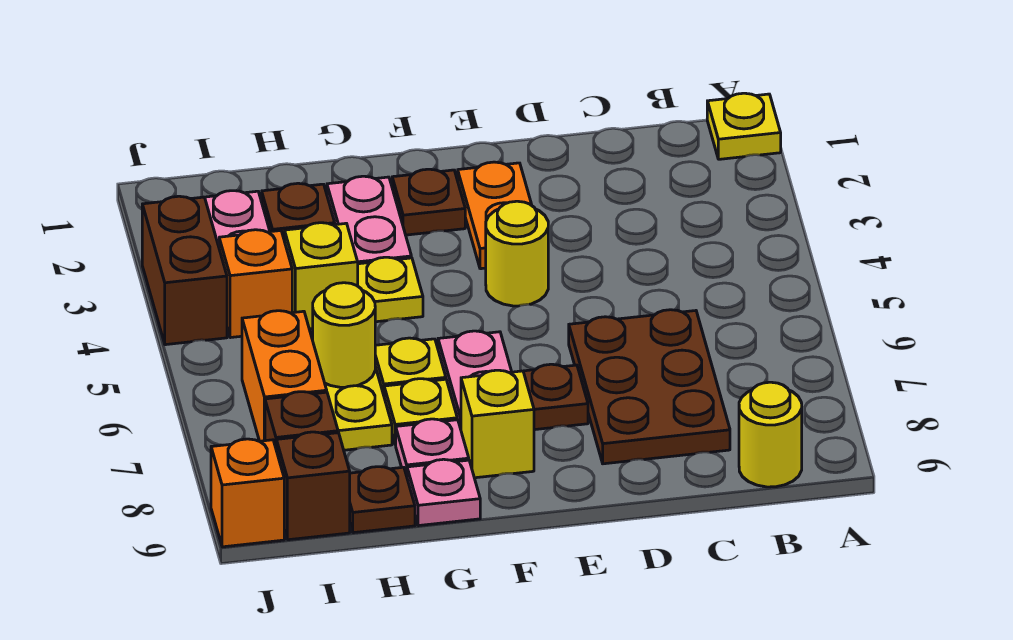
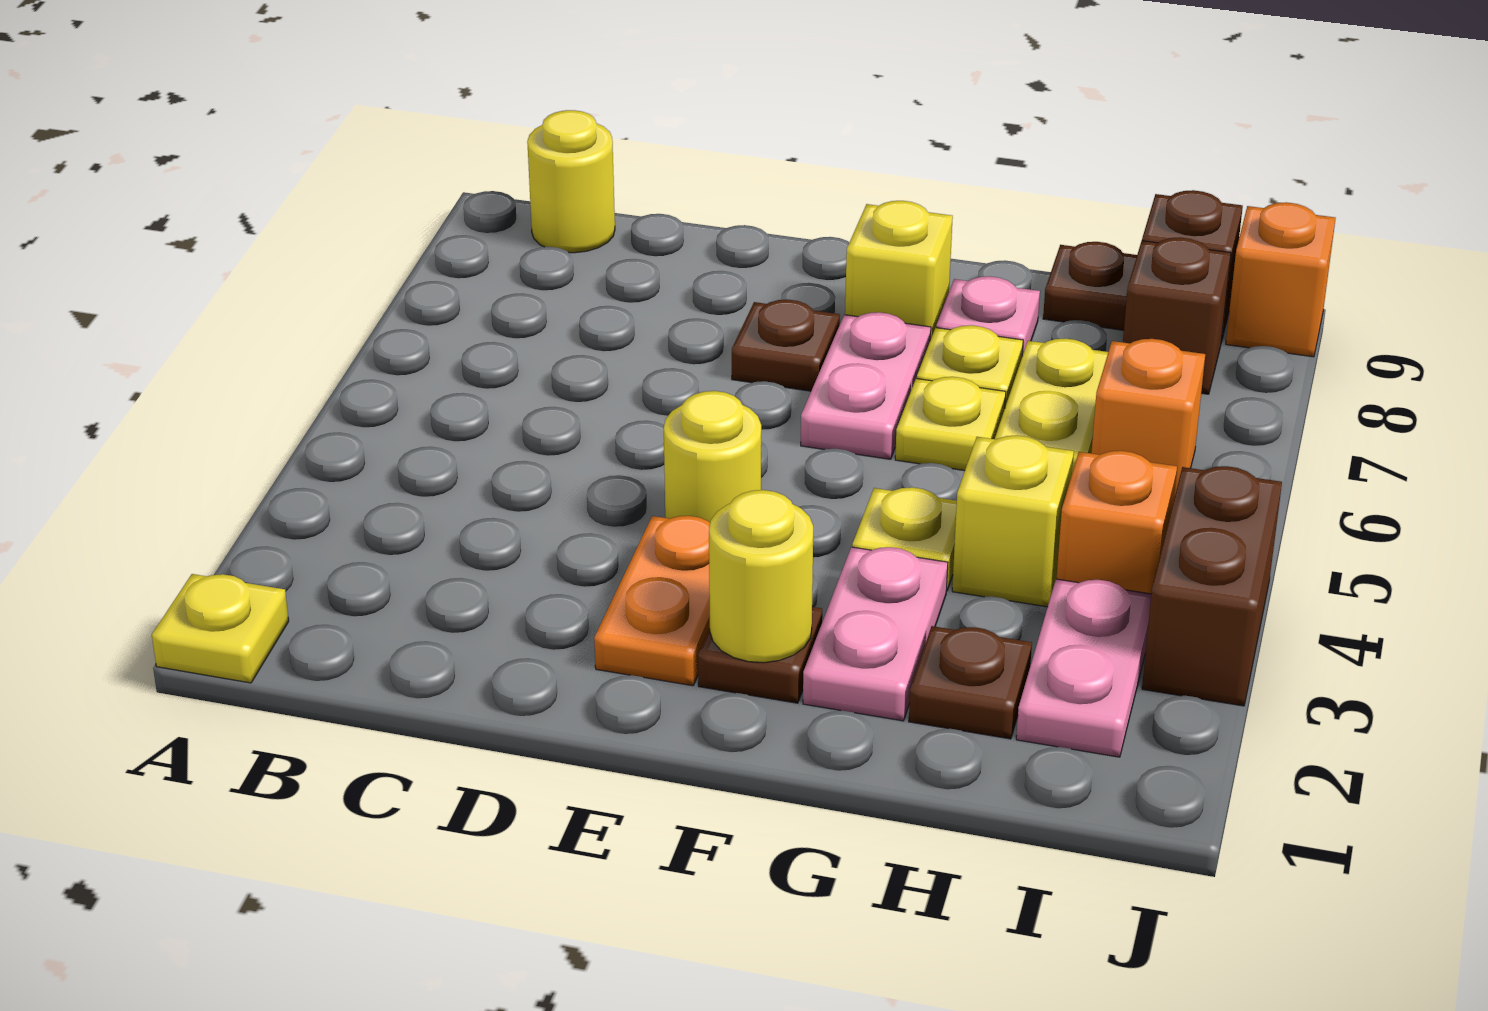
brown 2x3 plate [569,310,730,464] -> none
pink 1x1 plate [407,459,480,526] -> none
yellow 1x1 round brick [313,283,375,387] -> yellow 1x1 round brick moved to [709,490,813,663]
orange 1x2 brick [242,311,327,441] -> orange 1x1 brick [1091,339,1205,498]

